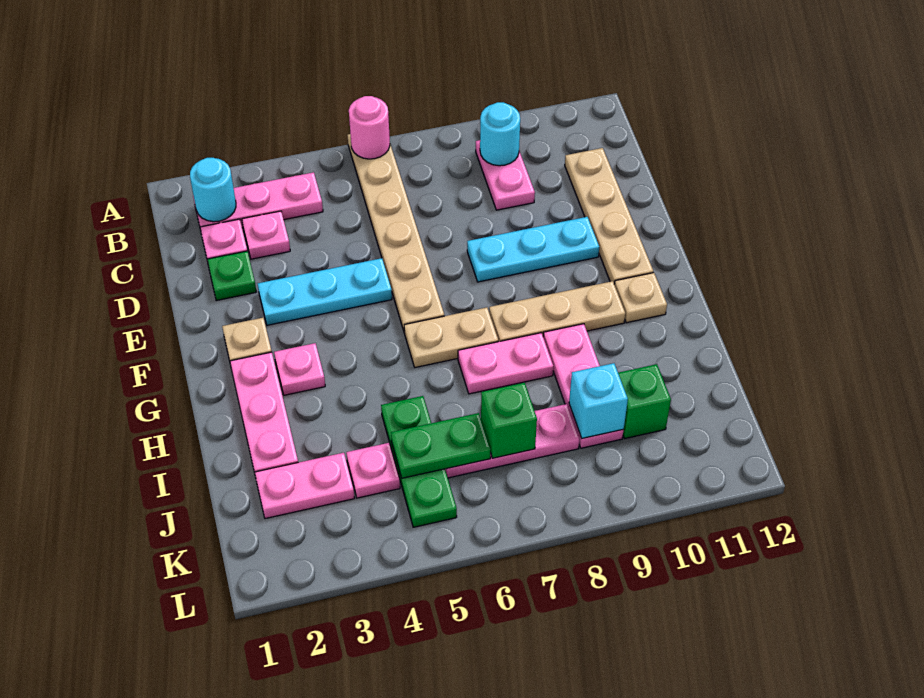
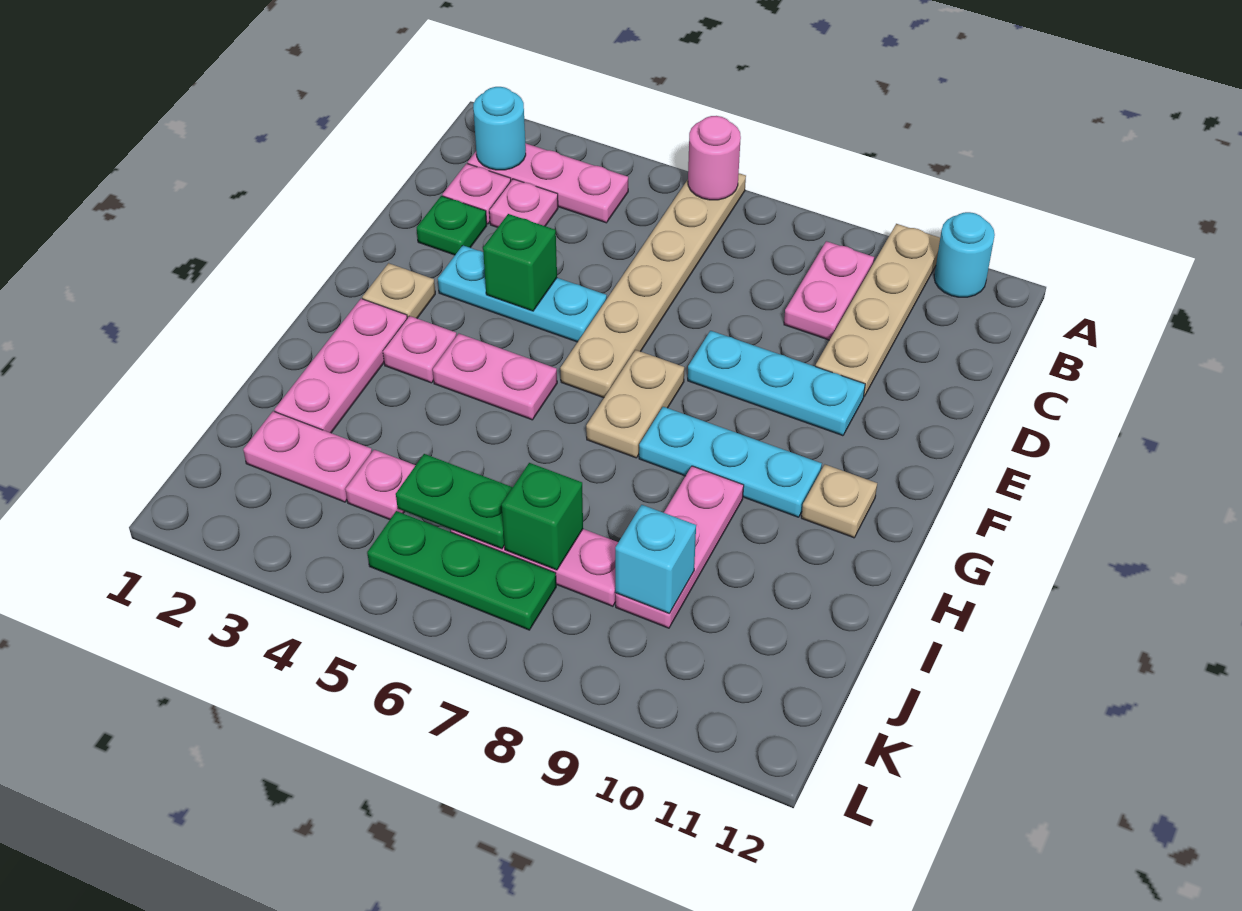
cyan 1x1 round brick [480,102,520,166] -> cyan 1x1 round brick moved to [934,212,995,297]
tan 1x4 plate [565,148,653,284] -> tan 1x4 plate moved to [815,224,940,396]
tan 1x2 plate [404,307,498,368] -> tan 1x2 plate turned to [586,350,684,458]
tan 1x3 plate [489,281,625,342] -> cyan 1x3 plate [639,407,822,517]
pink 1x2 plate [458,333,553,394] -> pink 1x2 plate moved to [433,334,557,420]
green 1x3 plate [381,396,457,527] -> green 1x3 plate turned to [367,511,556,630]
green 1x1 brick [618,364,671,438] -> green 1x1 brick moved to [483,214,557,311]

